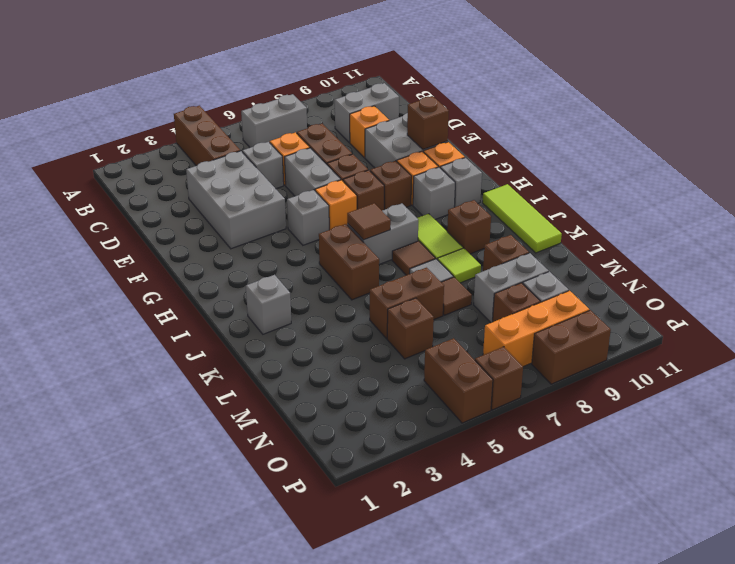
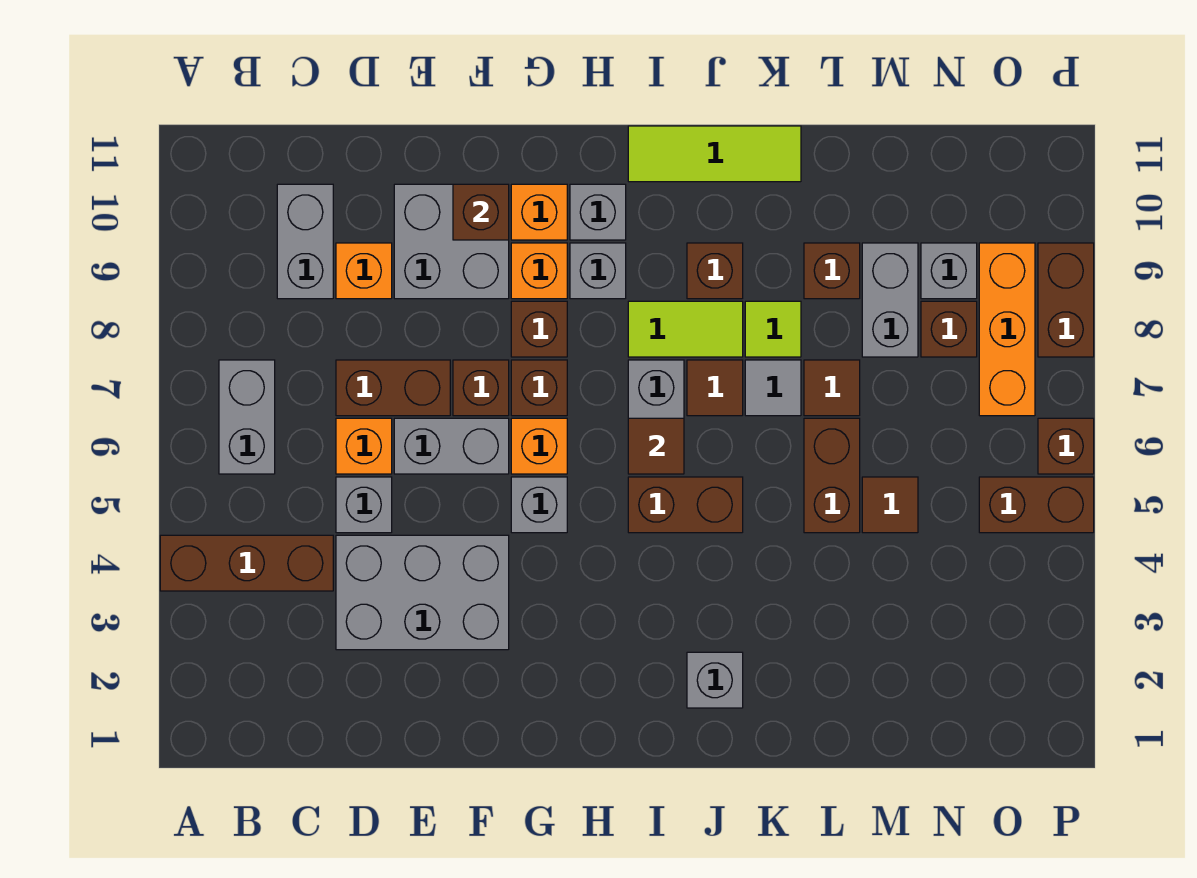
brown 1x1 brick [387,298,434,359] -> brown 1x1 tile [862,477,918,533]

